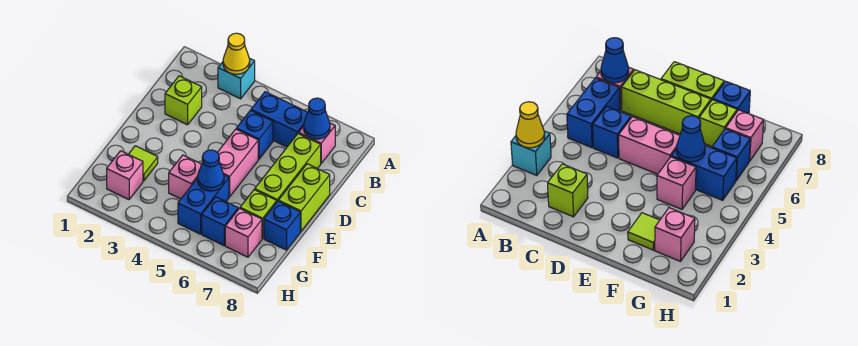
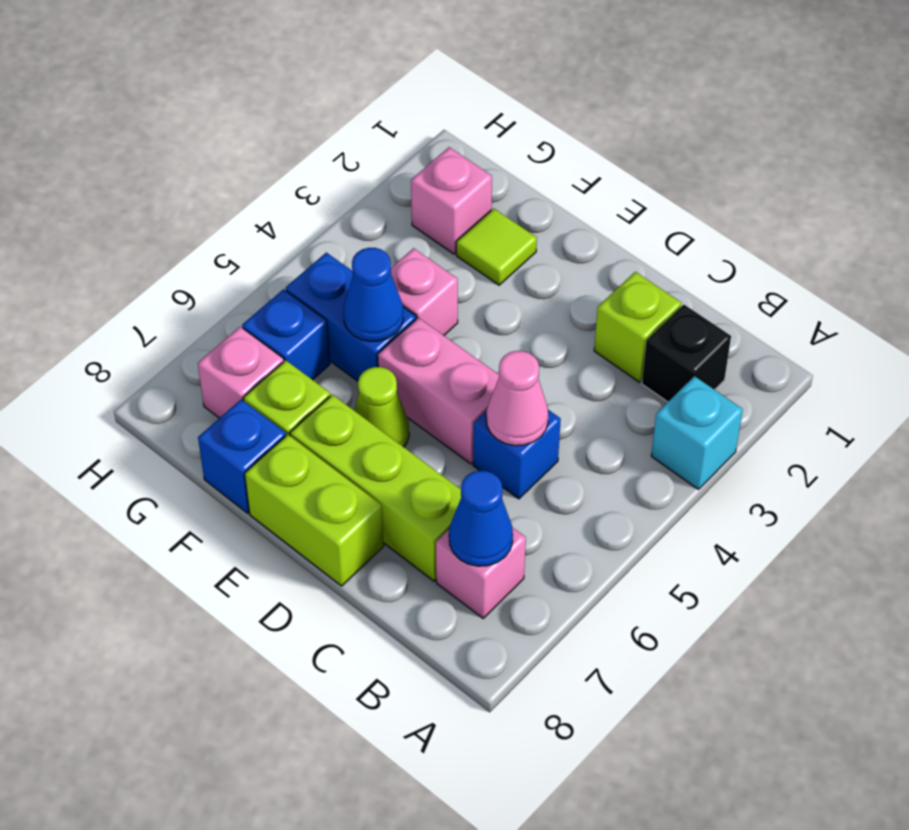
yellow 1x1 cone [223,33,250,74] -> none
none -> black 1x1 brick [642,305,731,402]
blue 1x2 brick [251,92,308,147] -> none
none -> pink 1x1 cone [486,351,548,446]
none -> lime 1x1 cone [354,367,409,447]

